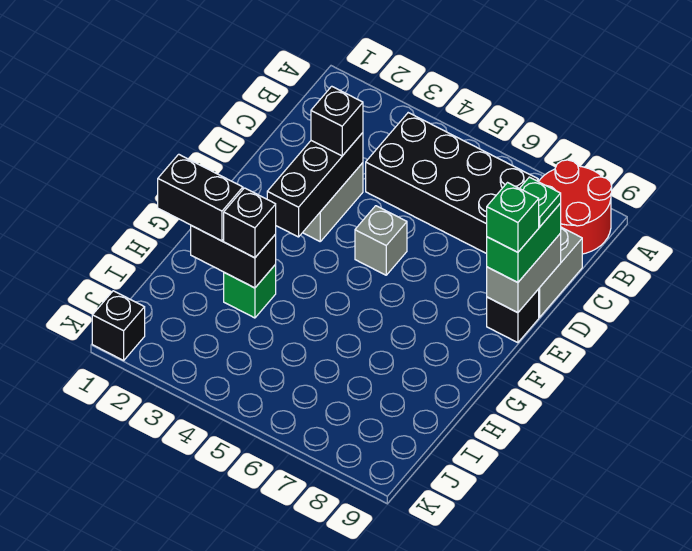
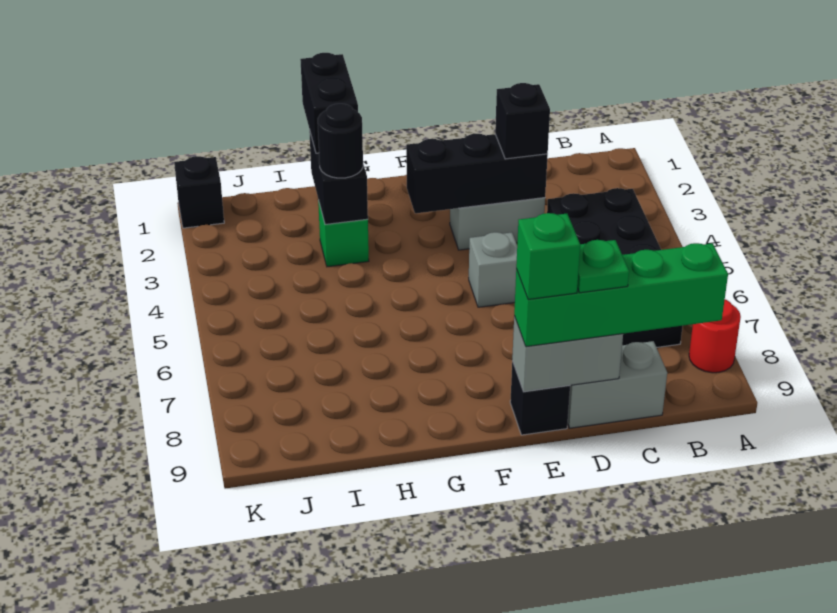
red 2x2 round brick [539,160,612,254] -> red 1x1 round brick [689,299,741,373]
green 1x2 brick [487,203,561,282] -> green 1x4 brick [514,243,728,347]
black 1x1 brick [224,188,276,258] -> black 1x1 round brick [318,104,363,178]

